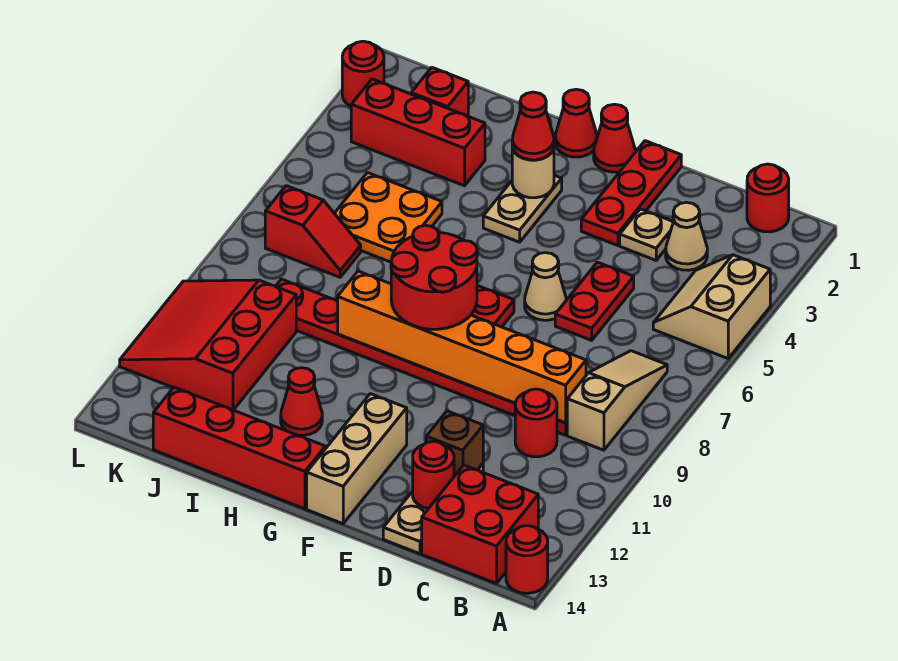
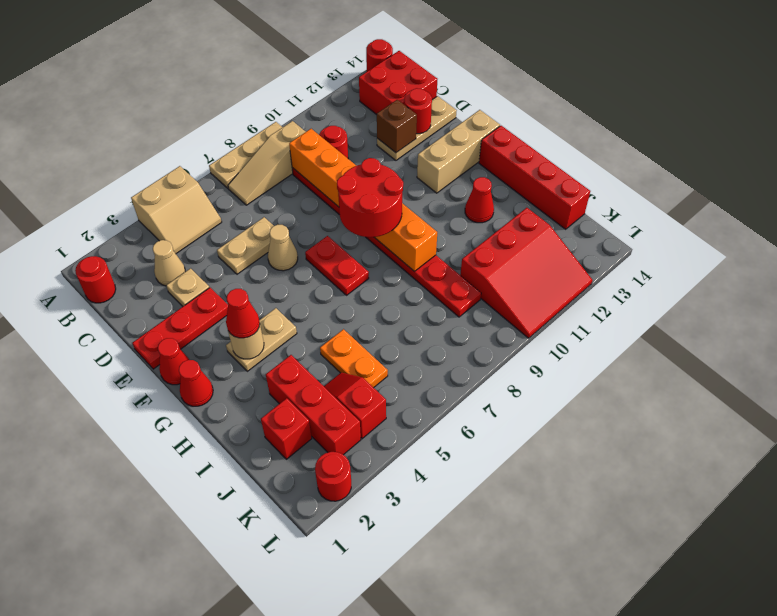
none -> tan 1x3 plate [209,122,282,188]
red 1x2 plate [555,262,634,340] -> tan 1x2 plate [217,217,274,274]
orange 2x2 plate [334,173,442,262] -> orange 1x2 plate [320,329,388,388]
red 1x2 slope [265,186,361,277] -> red 1x2 slope moved to [324,373,386,439]

